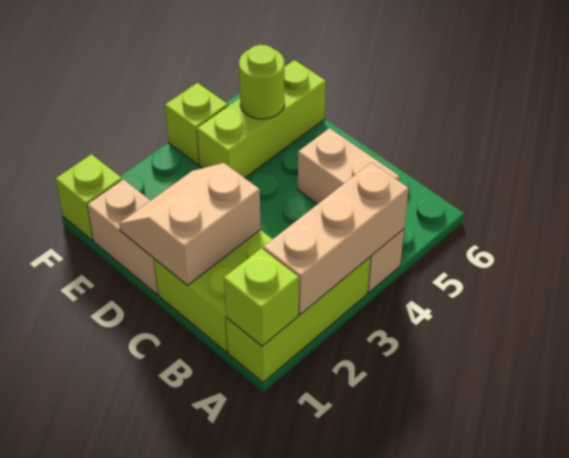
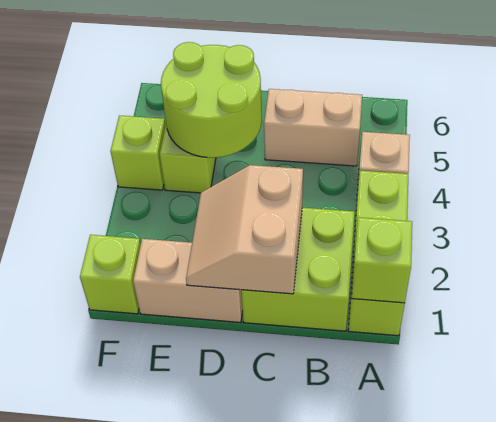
tan 1x3 brick [263,162,409,315] -> none
lime 1x1 round brick [239,45,284,119] -> lime 2x2 round brick [161,42,262,158]

